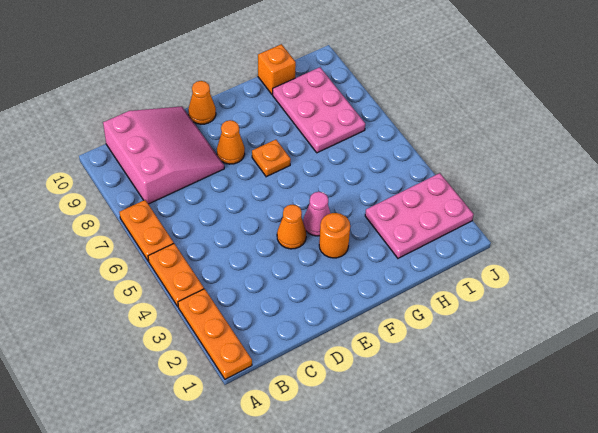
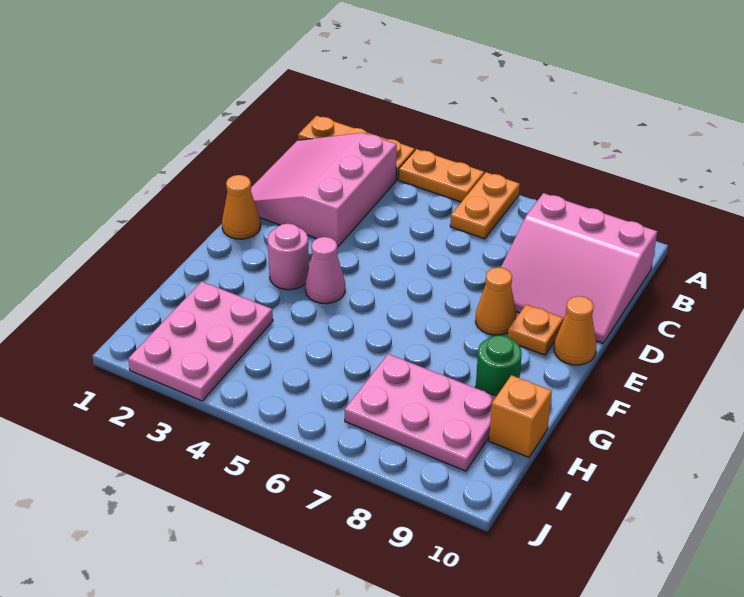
orange 1x2 plate [119,200,174,261] -> orange 1x2 plate turned to [450,172,520,239]
none -> pink 3x3 slope [251,133,397,246]
orange 1x1 cone [277,205,306,249] -> orange 1x1 cone moved to [222,175,261,239]
orange 1x1 round brick [319,213,350,258] -> pink 1x1 round brick [268,223,309,290]
orange 1x1 plate [252,140,291,177] -> orange 1x1 plate moved to [508,304,564,355]
none -> green 1x1 round brick [476,335,522,396]

